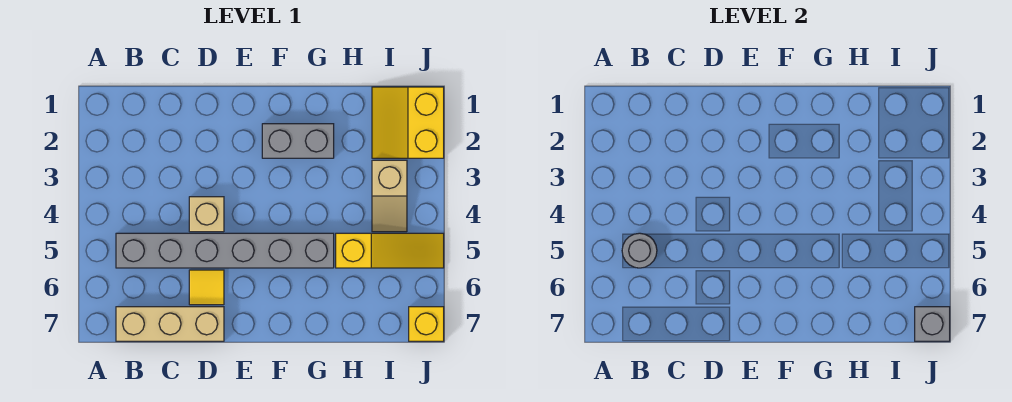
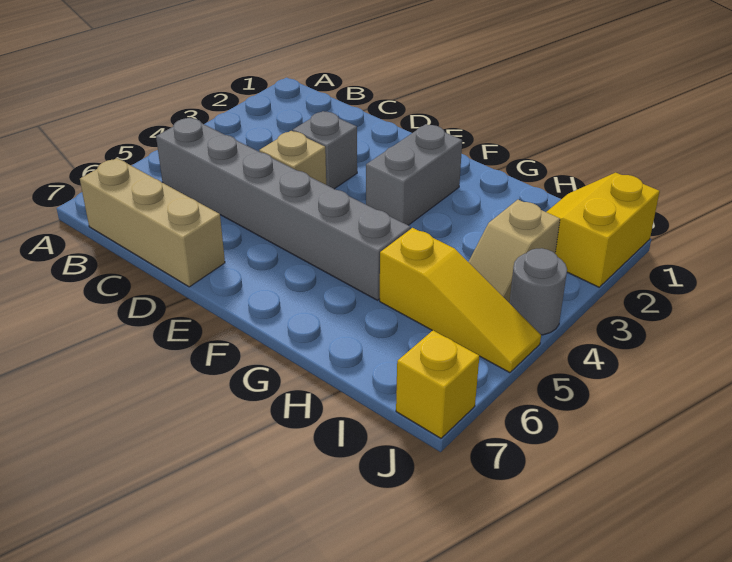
grey 1x1 round brick [622,233,657,268] -> grey 1x1 round brick moved to [510,248,567,335]
yellow 1x1 tile [189,270,224,305] -> none
grey 1x2 brick [262,124,334,158] -> grey 1x2 brick turned to [366,124,462,225]
grey 1x1 brick [915,307,950,341] -> grey 1x1 brick moved to [293,111,357,189]

